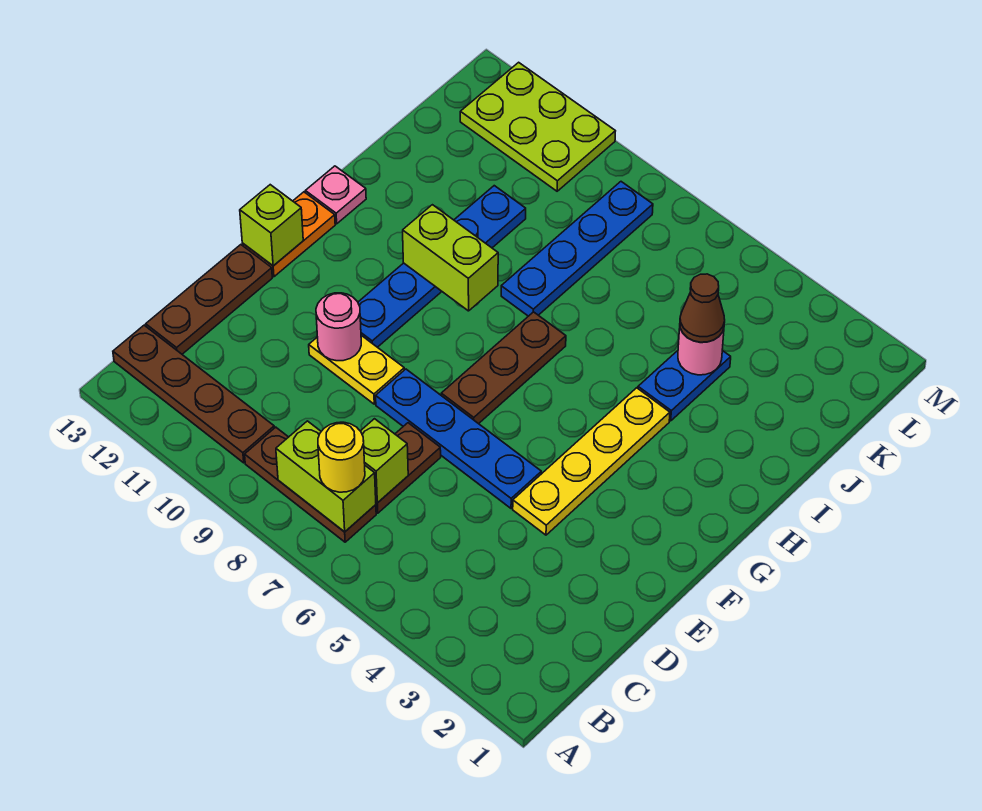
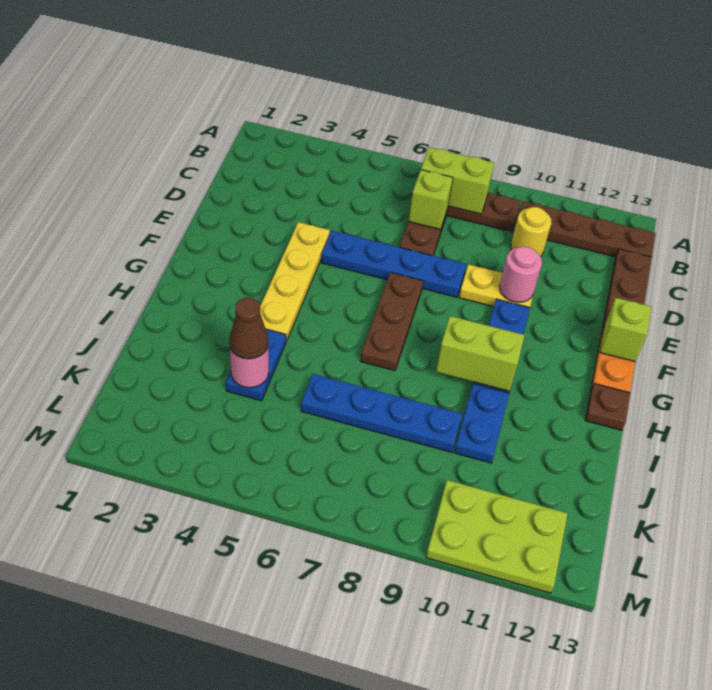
yellow 1x1 round brick [318,422,365,492] -> yellow 1x1 round brick moved to [511,207,551,257]
pink 1x1 plate [305,166,366,224] -> brown 1x1 plate [585,384,630,430]
blue 1x4 plate [501,182,653,316] -> blue 1x4 plate turned to [301,374,463,452]

